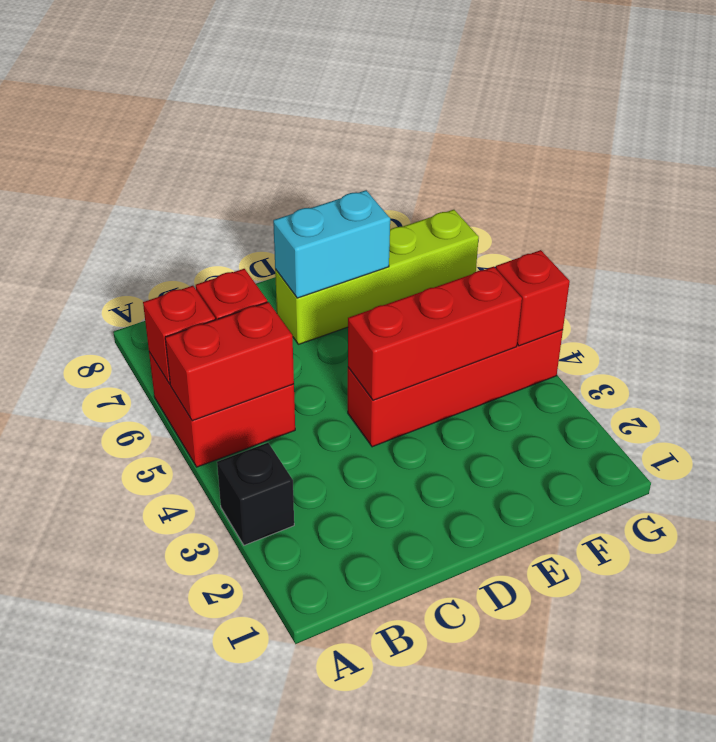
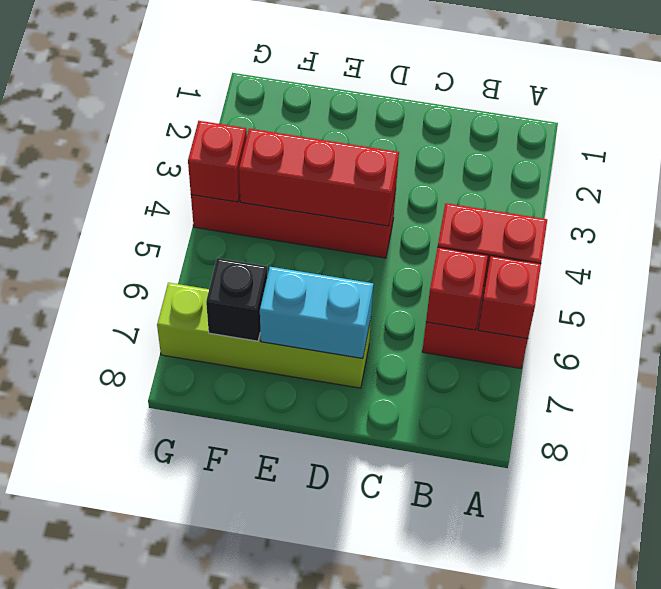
black 1x1 brick [217,443,294,545] -> black 1x1 brick moved to [206,258,267,341]

